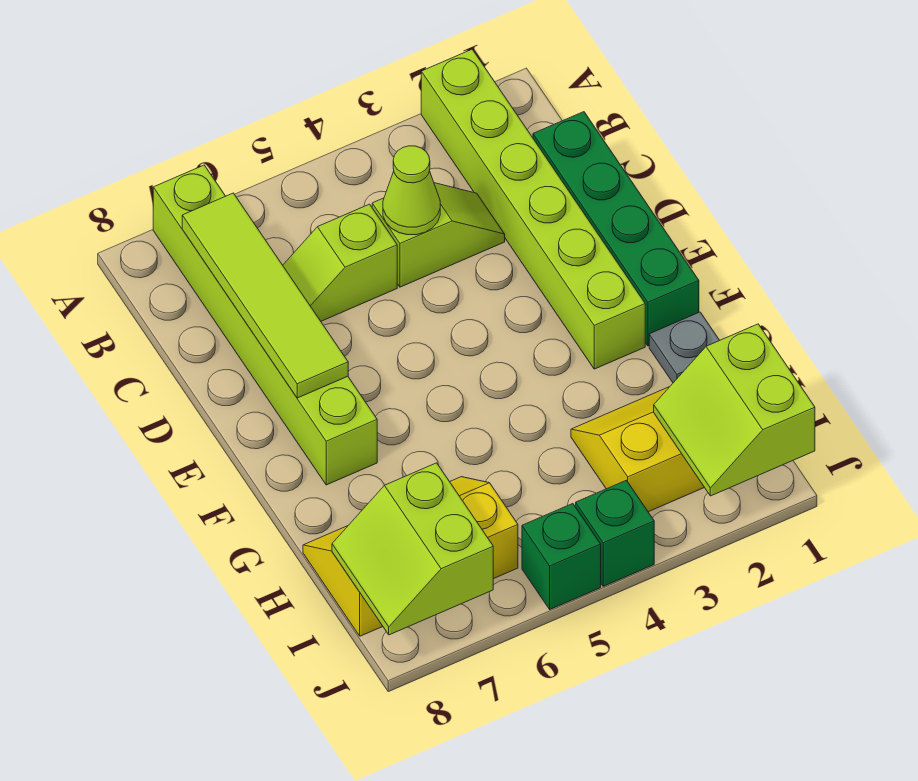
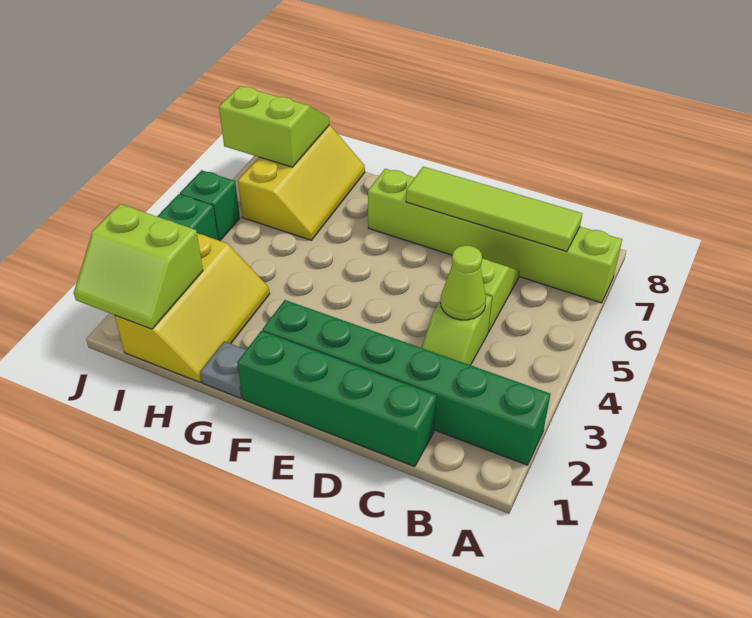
lime 1x6 brick [421,49,645,369] -> green 1x6 brick [262,300,550,465]
lime 2x2 slope [654,324,815,496] -> lime 2x2 slope turned to [74,204,203,329]

